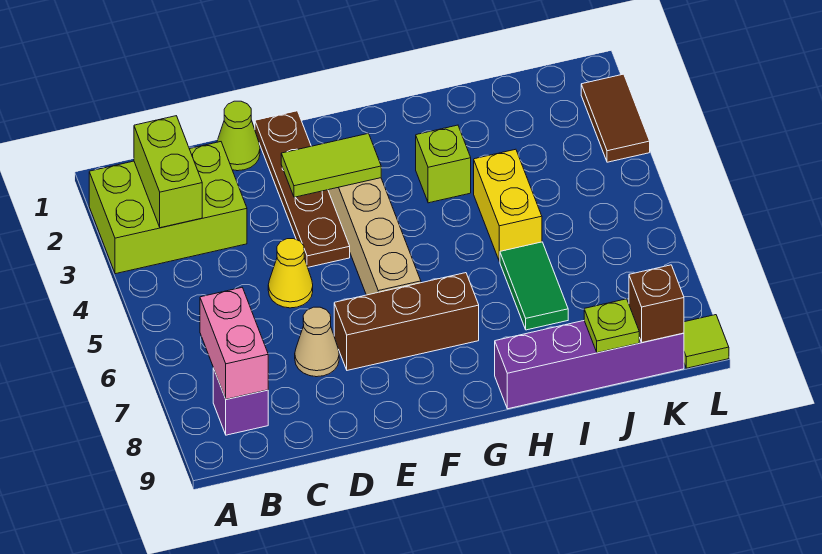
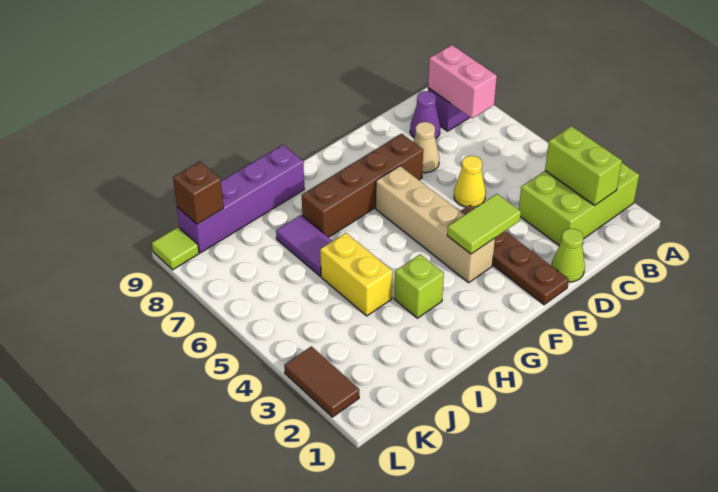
none -> purple 1x1 cone [410,91,440,139]
brown 1x3 brick [334,273,479,370] -> brown 1x4 brick [302,134,423,237]
green 1x2 tile [500,242,568,330] -> purple 1x2 tile [276,215,332,276]
lime 1x1 plate [584,299,639,353] -> none

